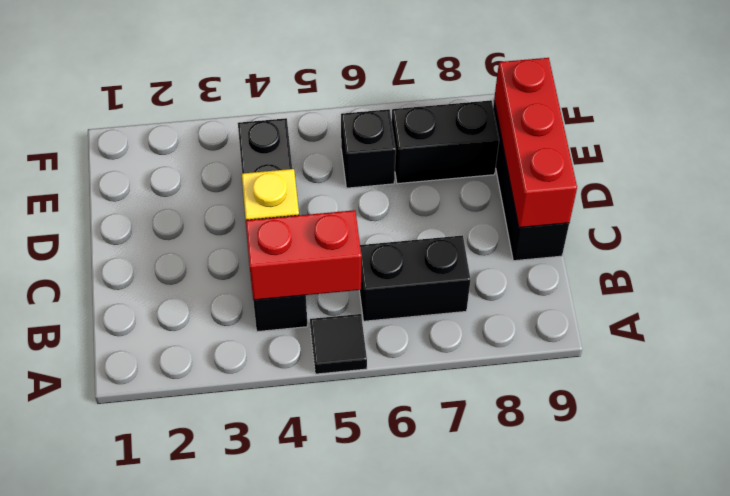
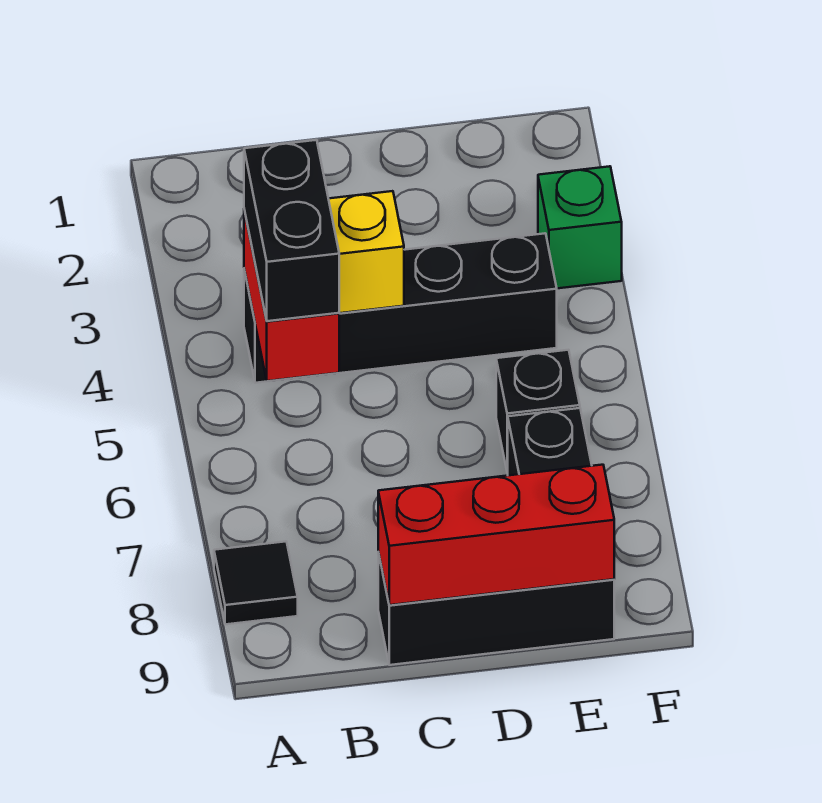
black 1x1 tile [310,314,367,374] -> black 1x1 tile moved to [214,541,298,624]
black 1x2 brick [359,235,471,321] -> black 1x2 brick moved to [244,140,339,321]
none -> green 1x1 brick [538,166,622,288]

